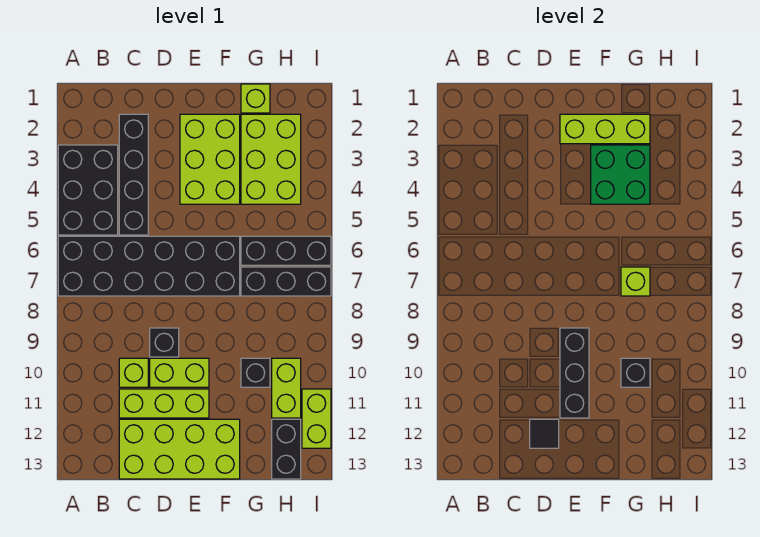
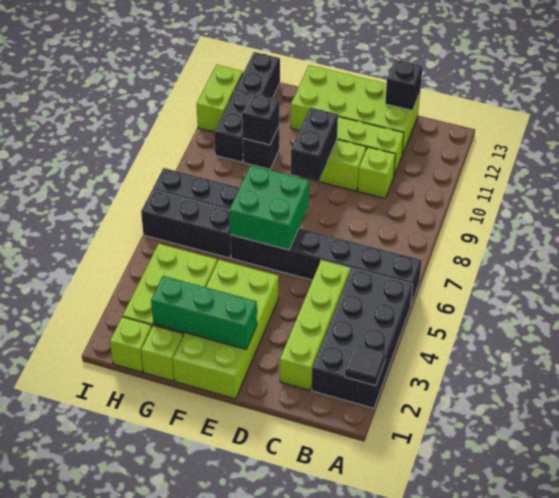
black 2x3 brick [58,145,118,235] -> black 2x4 brick [312,268,413,408]
black 2x6 brick [58,236,240,296] -> black 1x6 brick [230,228,422,305]
black 1x4 brick [119,114,148,235] -> lime 1x4 brick [280,260,350,390]
black 1x1 brick [150,328,179,357] -> black 1x1 brick moved to [385,60,423,111]
black 1x1 tile [530,419,559,448] -> black 1x1 tile moved to [345,344,386,386]
lime 2x3 brick [180,114,240,204] -> lime 2x4 brick [173,260,278,399]
lime 1x3 brick [560,114,650,144] -> green 1x3 brick [151,276,257,349]
black 1x3 brick [560,328,589,418] -> black 1x2 brick [291,107,338,181]
green 2x2 brick [591,145,650,204] -> green 2x2 brick moved to [229,165,309,250]
lime 1x1 brick [621,267,650,296] -> lime 1x1 brick moved to [110,317,152,372]
lime 1x2 brick [272,358,301,418] -> black 1x2 brick [214,91,251,162]

